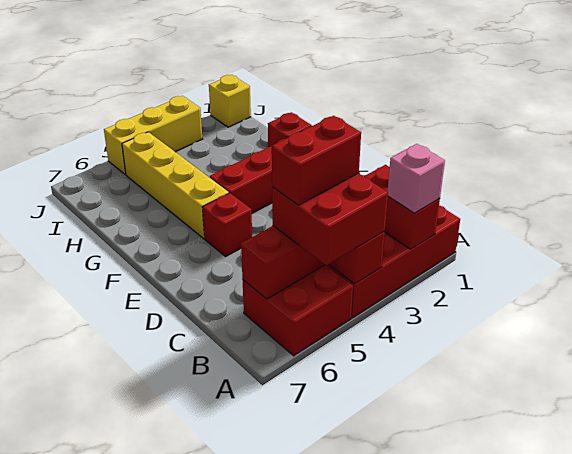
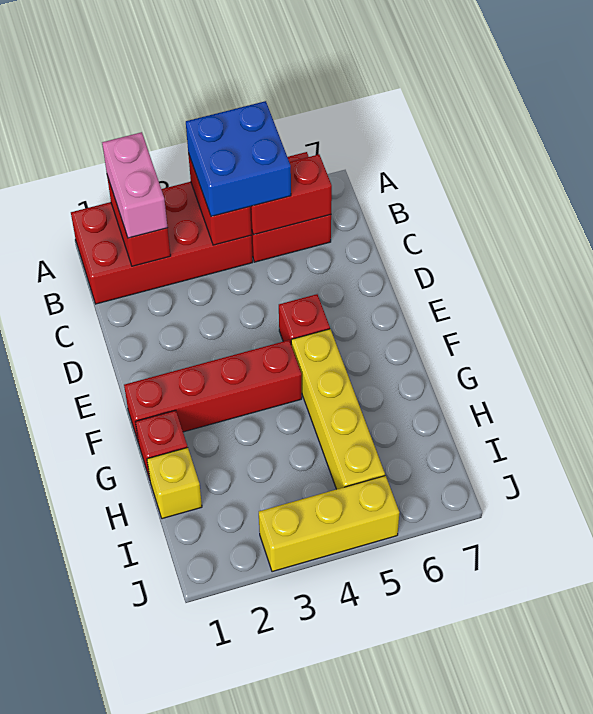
pink 1x1 brick [388,144,445,213] -> pink 1x2 brick [102,132,168,238]
red 2x2 brick [272,173,388,265] -> blue 2x2 brick [186,101,291,217]
red 1x2 brick [272,116,361,205] -> none
yellow 1x1 brick [209,75,251,127] -> yellow 1x1 brick moved to [147,448,202,519]

